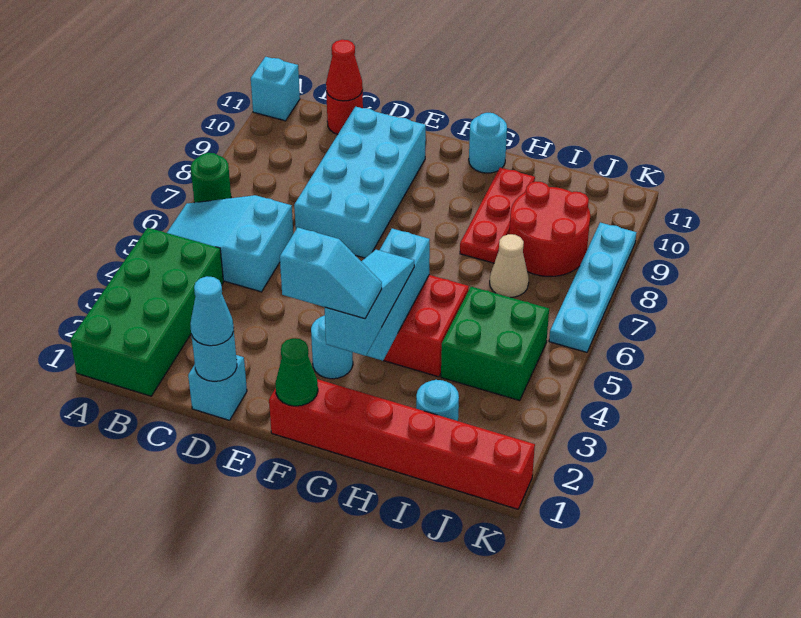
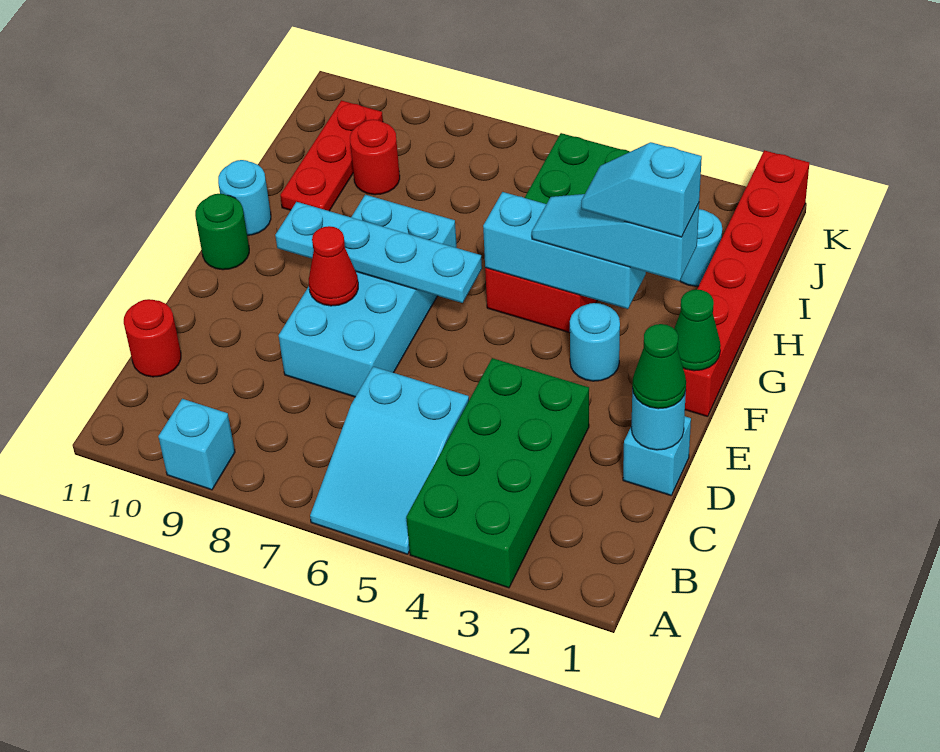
green 2x4 brick [70,228,224,396] -> green 2x4 brick turned to [406,358,589,588]
green 1x1 round brick [191,153,231,203] -> green 1x1 round brick moved to [195,194,249,270]
cyan 1x1 brick [251,57,300,121] -> cyan 1x1 brick moved to [158,399,235,490]
red 1x1 cone [326,40,363,101] -> red 1x1 cone moved to [309,226,358,306]
cyan 1x1 cone [190,276,234,346] -> green 1x1 cone [632,324,686,409]
cyan 2x4 brick [294,107,426,258] -> cyan 2x4 brick turned to [279,195,457,397]
cyan 1x2 slope [280,228,382,319] -> cyan 1x2 slope turned to [581,142,702,237]
red 1x3 plate [460,168,535,263] -> red 1x3 plate turned to [280,100,383,211]
tan 1x1 cone [490,234,529,297] -> none
red 2x2 round brick [509,181,590,276] -> red 1x1 round brick [350,119,400,195]
cyan 1x4 plate [549,223,636,352] -> cyan 1x4 plate moved to [275,202,482,303]

